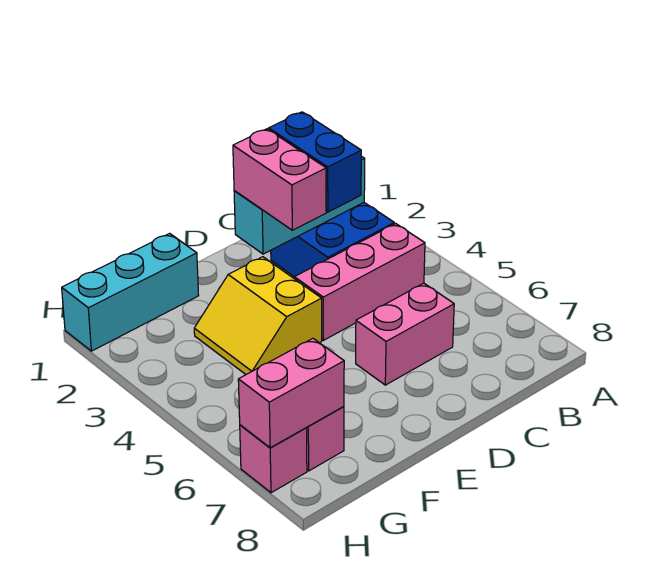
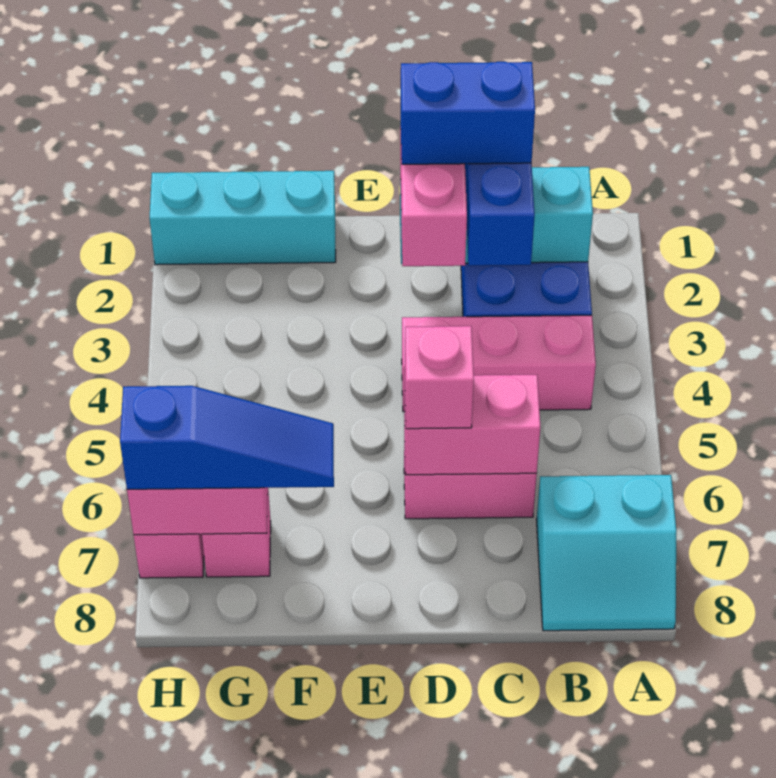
none -> cyan 2x2 slope [536,475,676,631]
none -> blue 1x2 brick [401,62,535,164]
none -> pink 1x2 brick [404,375,541,475]
none -> pink 1x1 brick [405,326,474,429]
yellow 2x2 slope [194,257,322,374] -> none
none -> blue 1x3 slope [120,386,334,489]

